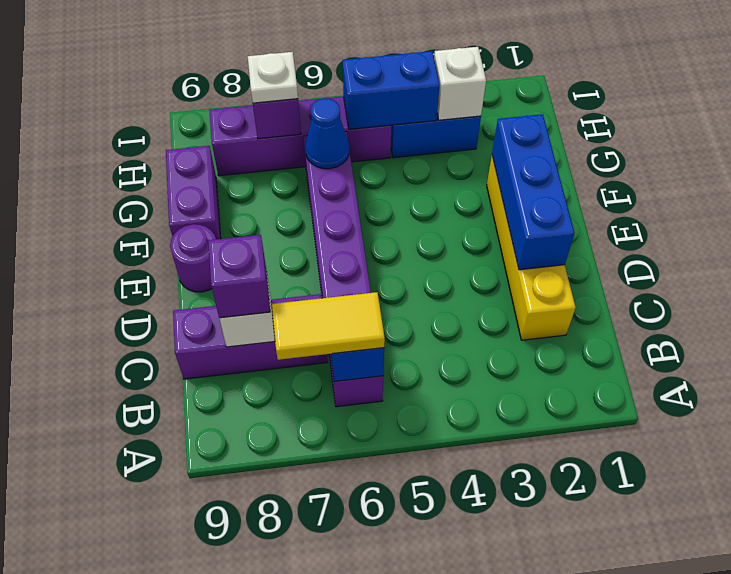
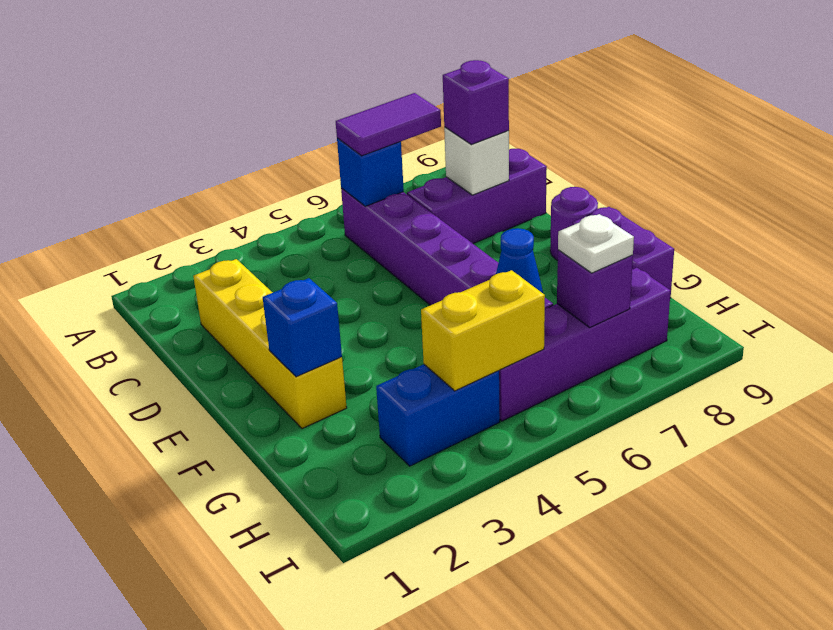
yellow 1x2 tile [272,292,385,360] -> purple 1x2 tile [336,93,441,156]
blue 1x3 brick [492,114,574,270] -> blue 1x1 brick [263,278,342,377]
white 1x1 brick [434,47,486,120] -> none
blue 1x2 brick [343,51,440,129] -> yellow 1x2 brick [421,270,545,391]

